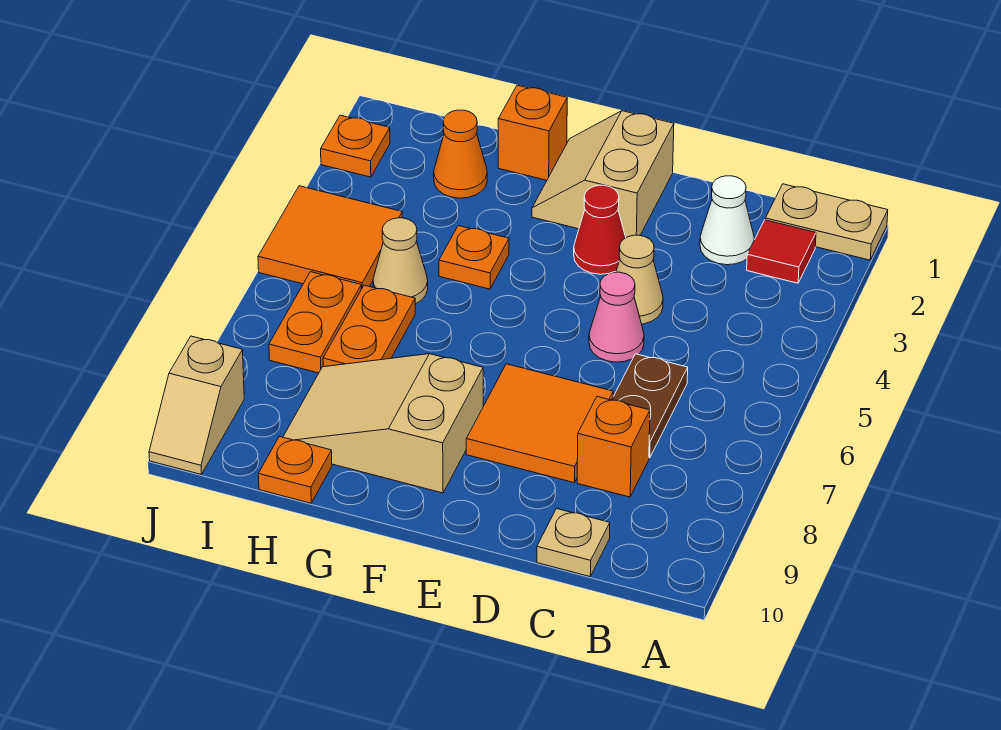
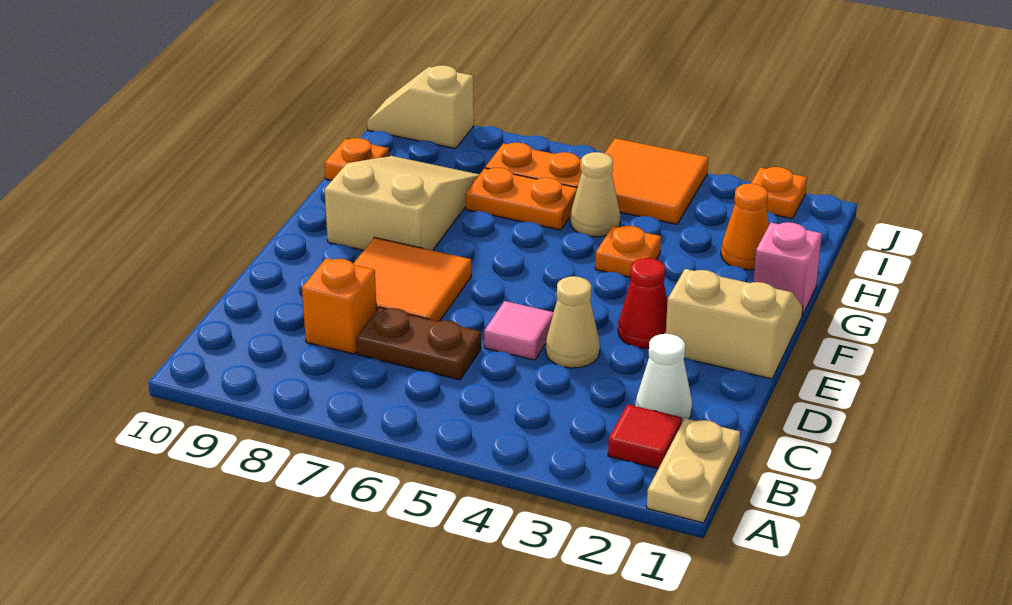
tan 1x1 plate [537,509,610,577] -> none
pink 1x1 cone [589,272,644,362] -> pink 1x1 tile [484,301,554,360]
orange 1x1 brick [498,85,567,180] -> pink 1x1 brick [753,222,822,315]

